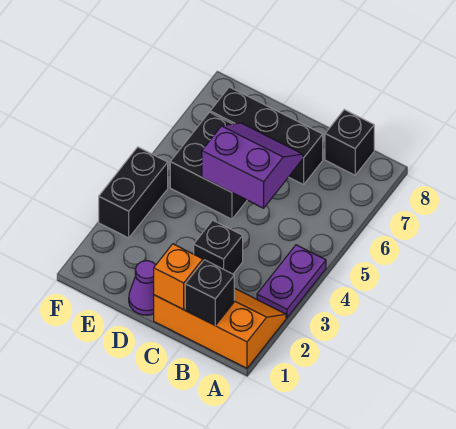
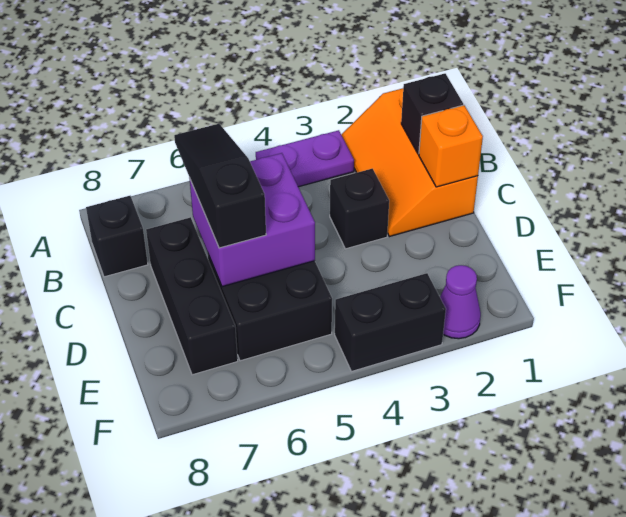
none -> black 1x3 slope [174,124,266,248]
purple 2x2 slope [202,123,303,208] -> purple 2x2 brick [189,153,315,287]
purple 1x1 cone [129,261,155,315] -> purple 1x1 cone moved to [440,265,481,339]

